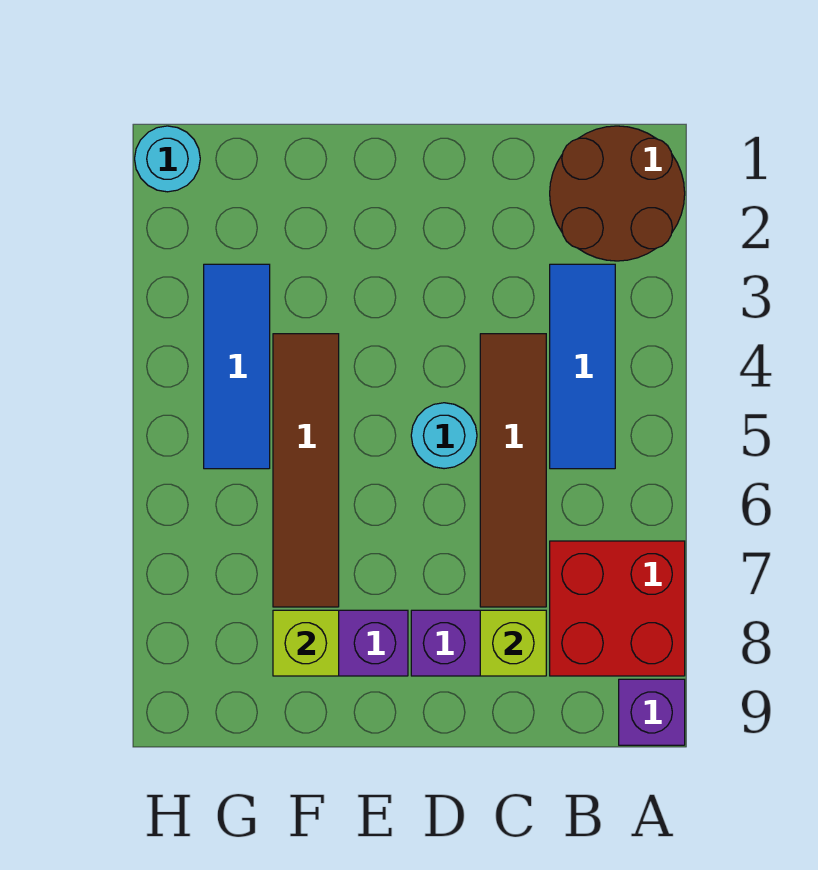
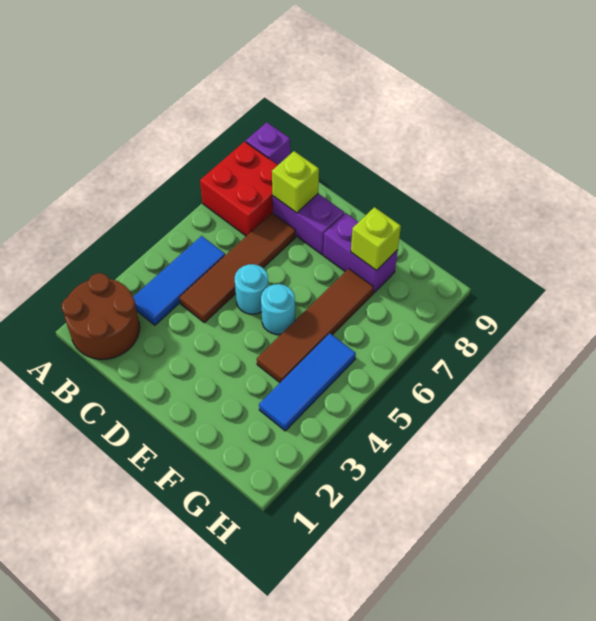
cyan 1x1 round brick [135,126,200,192] -> cyan 1x1 round brick moved to [261,284,295,334]

